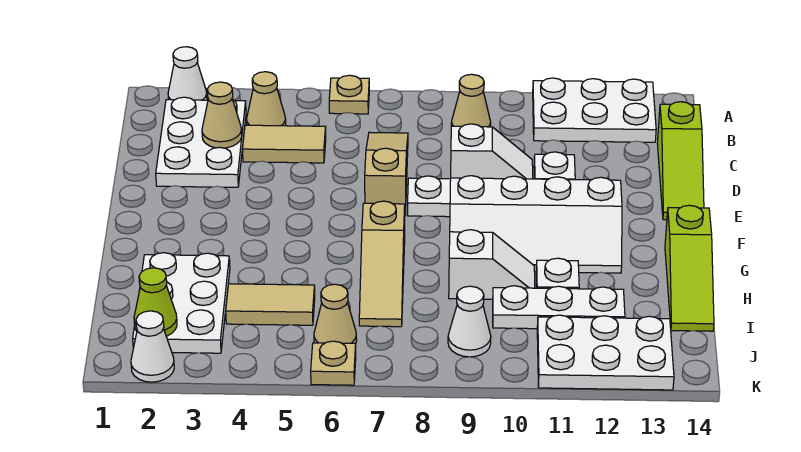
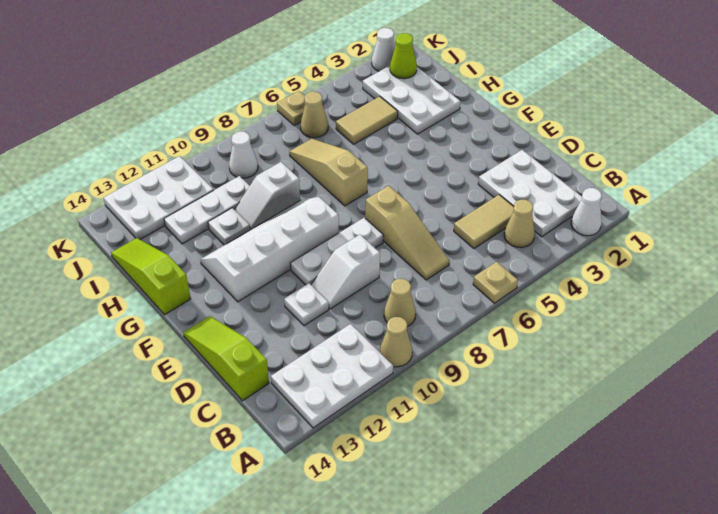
tan 1x1 cone [202,82,242,148] -> tan 1x1 cone moved to [380,317,412,367]

